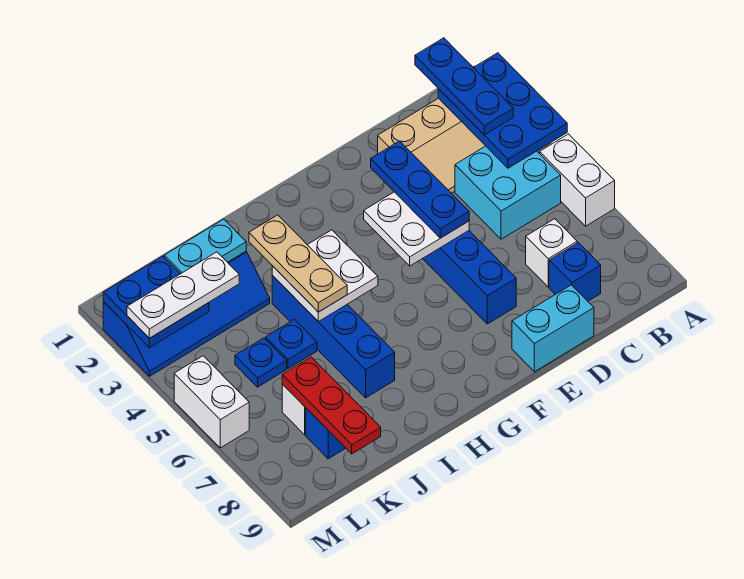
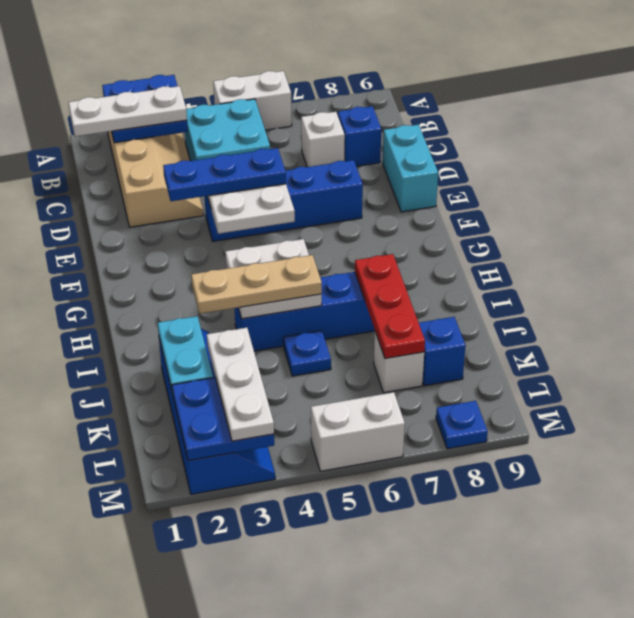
blue 2x3 plate [438,53,567,168] -> blue 2x2 plate [102,75,188,143]
blue 1x3 plate [415,38,513,135] -> white 1x3 plate [69,86,187,136]
blue 1x1 plate [235,338,287,387] -> blue 1x1 plate moved to [436,401,488,449]
red 1x3 plate [282,357,381,454] -> red 1x3 plate turned to [355,254,425,359]

